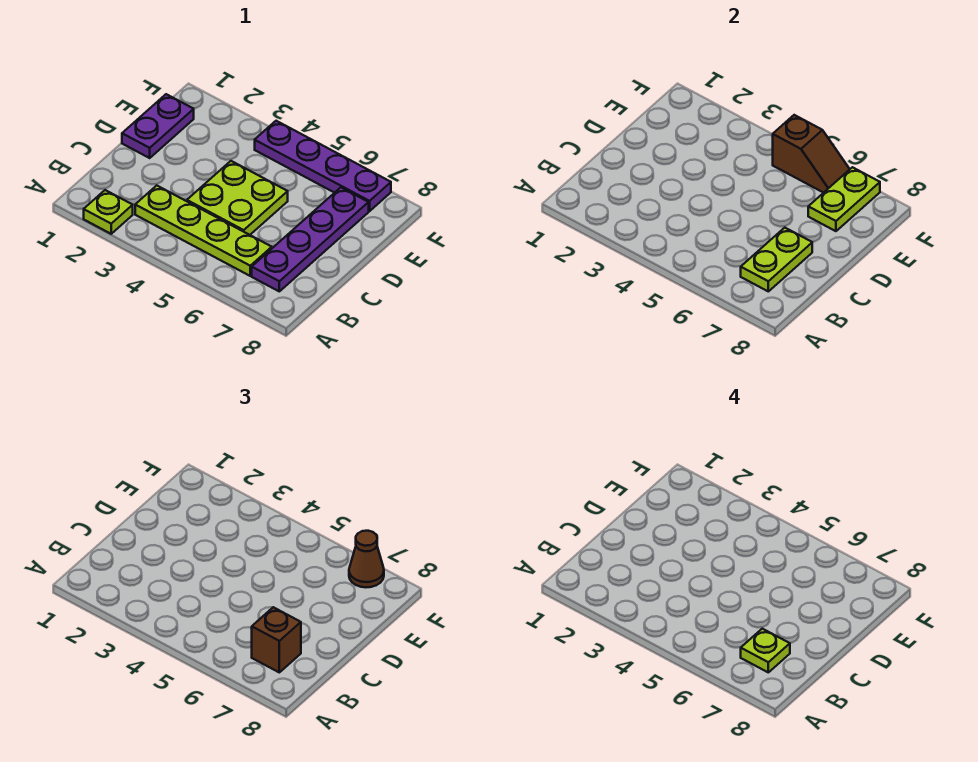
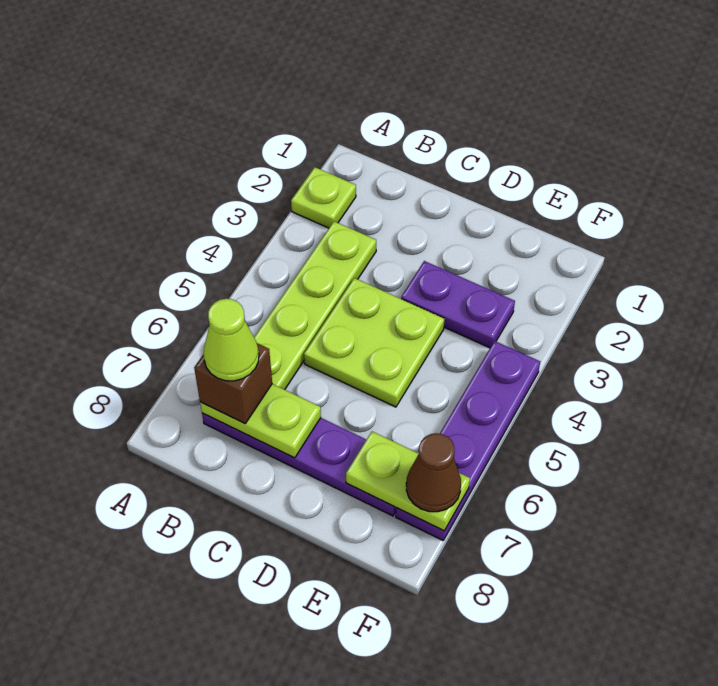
lime 1x1 plate [741,629,790,672] -> lime 1x1 cone [204,299,259,381]
purple 1x2 plate [122,94,194,158] -> purple 1x2 plate moved to [401,261,515,348]
brown 1x2 slope [773,115,850,193] -> none

